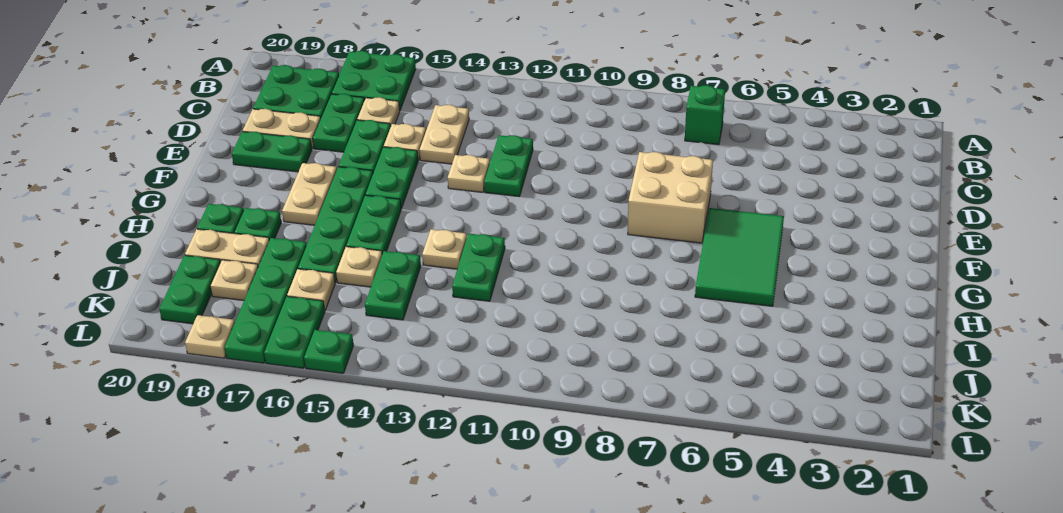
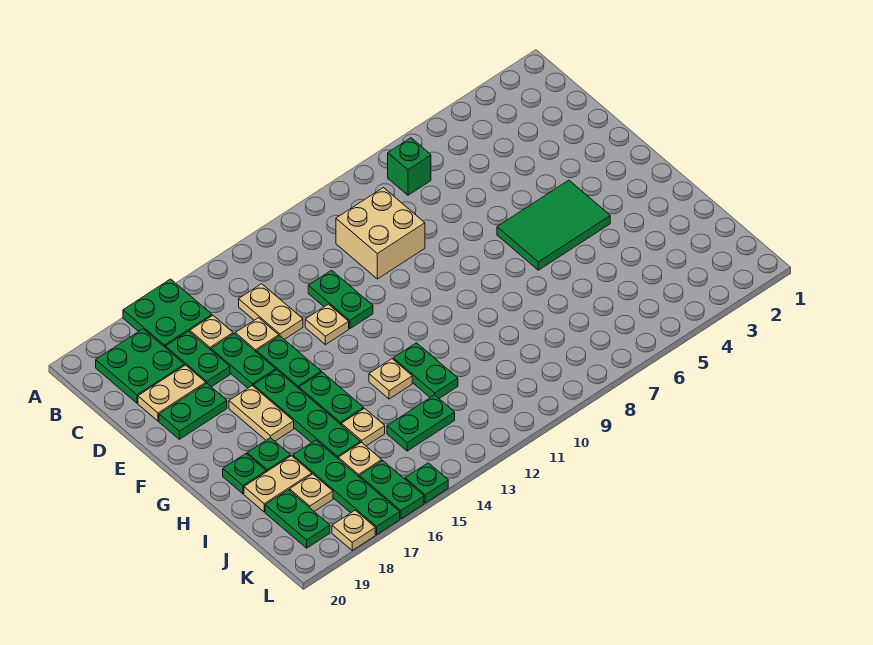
tan 2x2 brick [628,152,713,243] -> tan 2x2 brick moved to [336,188,425,279]
green 2x3 tile [695,208,784,306] -> green 2x3 tile turned to [497,180,610,270]
green 1x2 plate [365,251,421,320] -> green 1x2 plate turned to [387,395,455,451]

